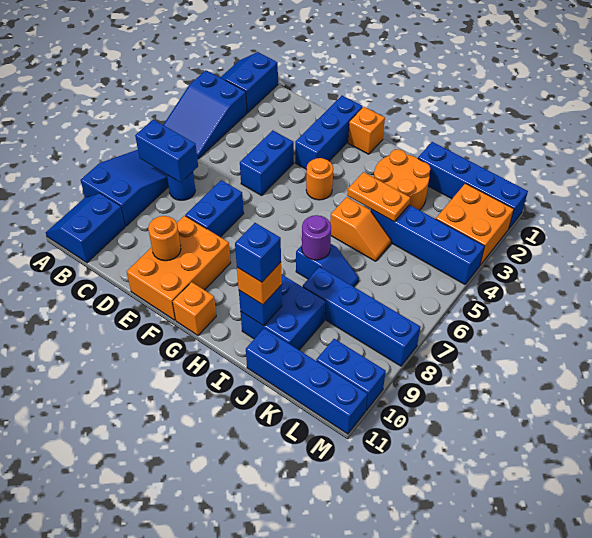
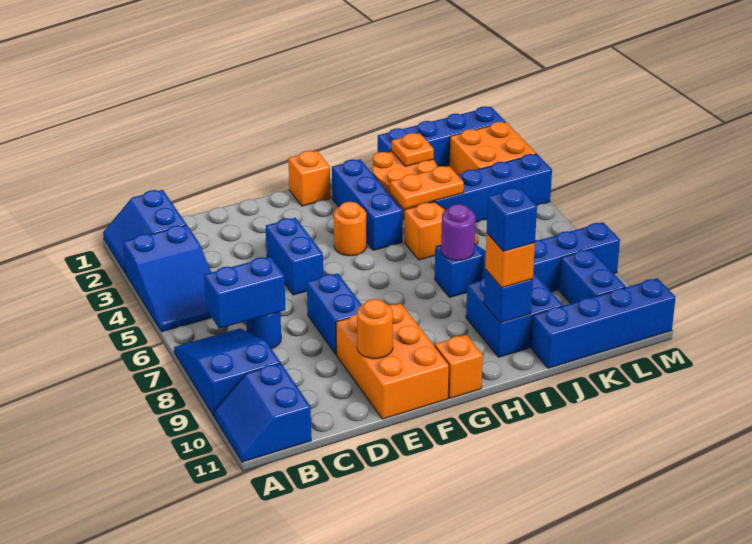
blue 1x3 brick [295,96,363,170] -> blue 1x3 brick moved to [332,159,403,250]
none -> orange 1x1 plate [392,133,434,166]
blue 1x2 brick [316,339,386,411] -> blue 1x2 brick turned to [559,249,626,304]

